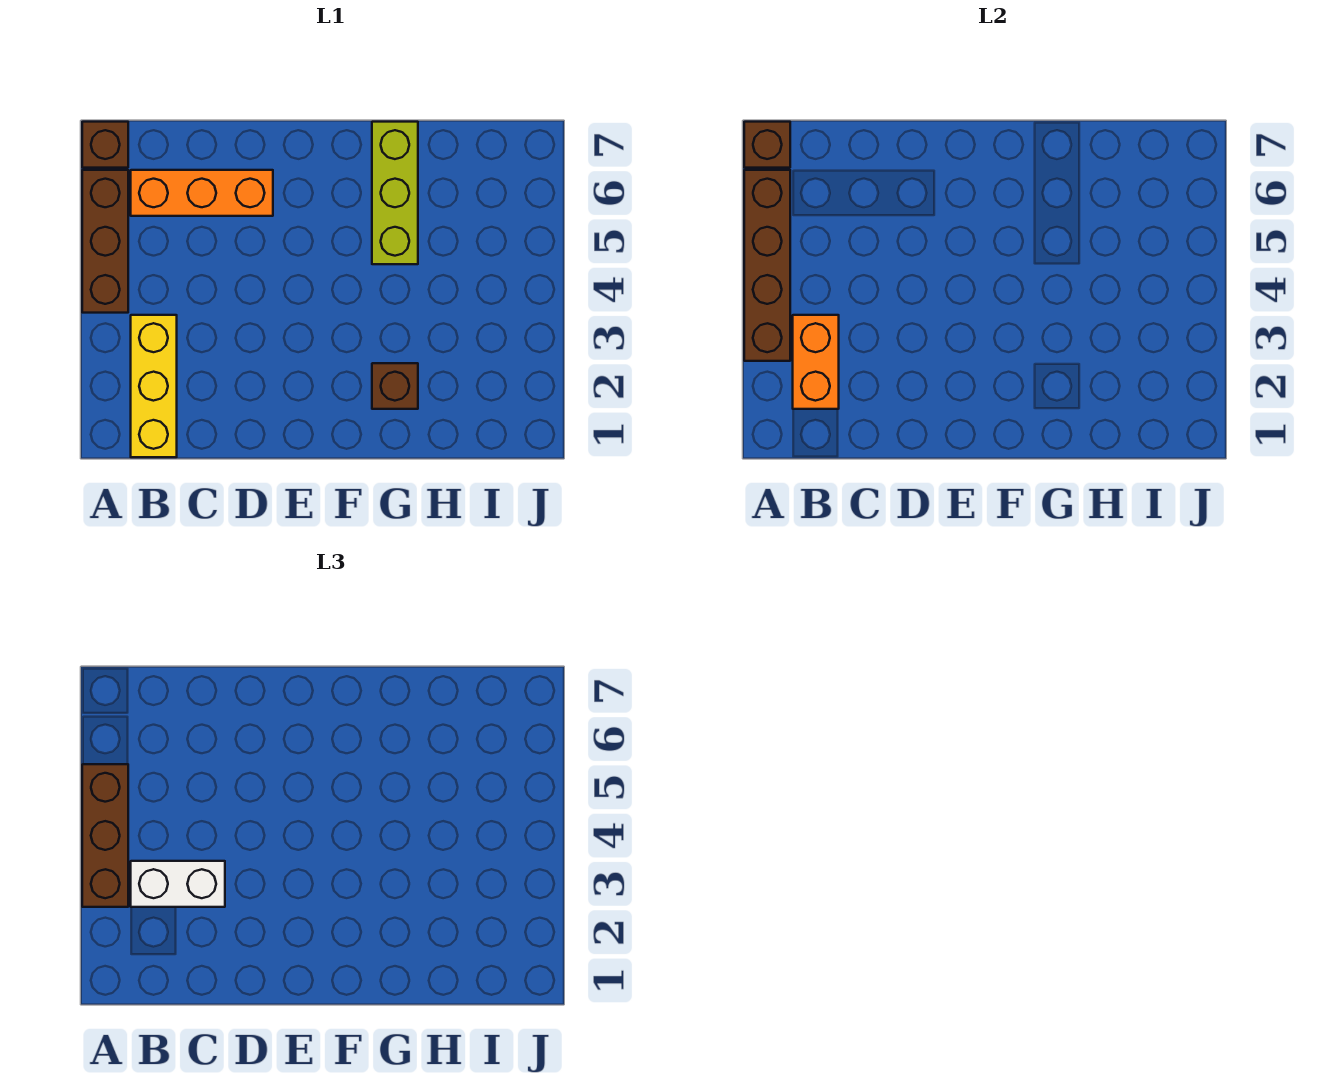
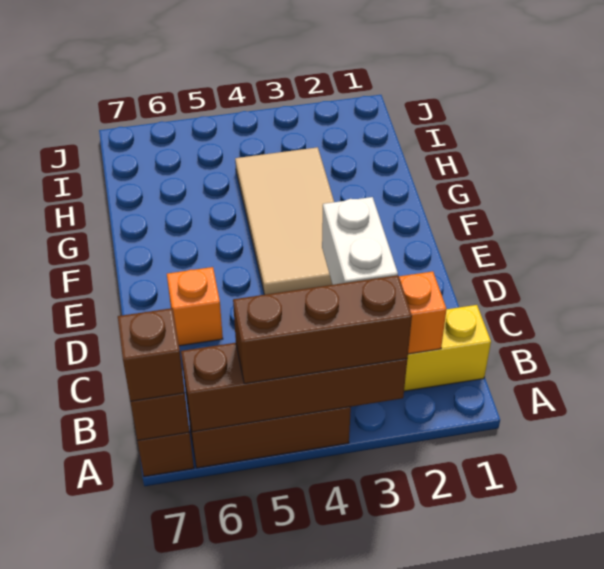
orange 1x3 brick [131,170,273,216] -> orange 1x1 brick [167,267,223,346]
none -> tan 2x4 tile [235,147,334,295]
brown 1x1 brick [372,363,418,409] -> brown 1x1 brick moved to [118,308,185,401]
lime 1x3 brick [372,122,418,264] -> none

